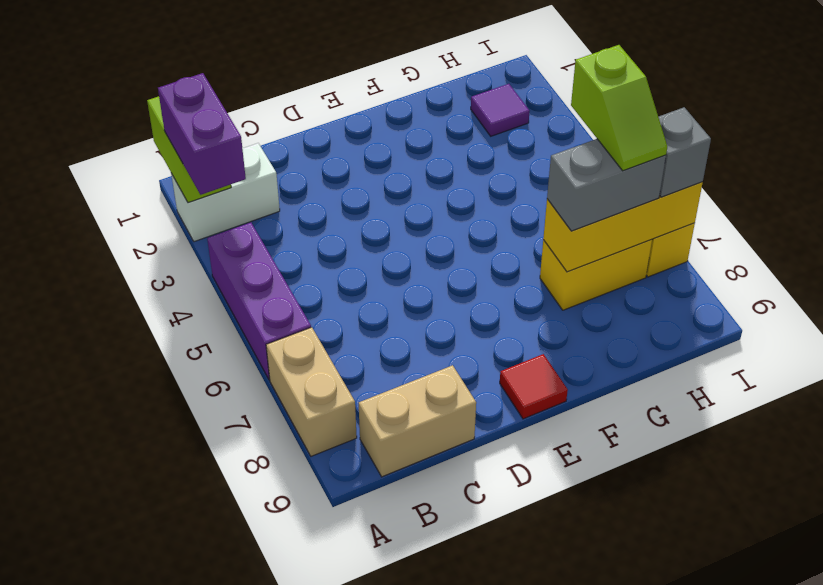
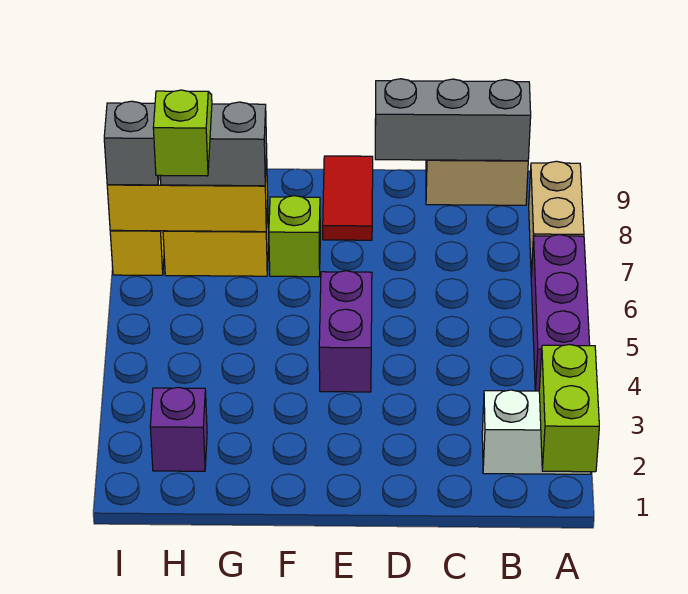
purple 1x2 brick [158,73,246,195] -> purple 1x2 brick moved to [319,271,372,392]
none -> grey 1x3 brick [375,79,531,161]
red 1x1 tile [500,354,568,419] -> red 1x2 tile [323,156,373,240]
none -> lime 1x1 brick [269,196,320,277]
purple 1x1 tile [471,84,529,136] -> purple 1x1 brick [150,387,207,471]

